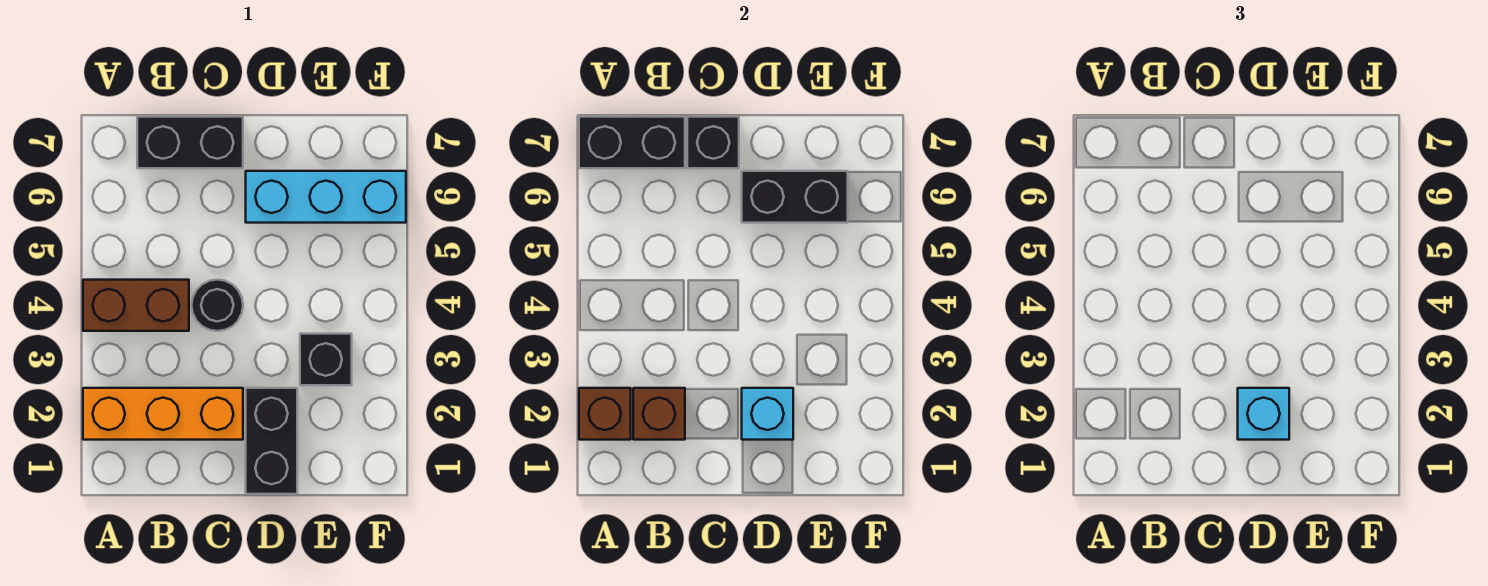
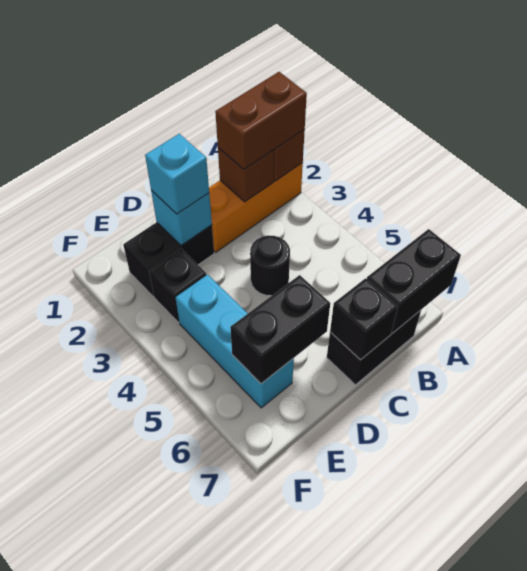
brown 1x2 brick [83,280,189,331] -> brown 1x2 brick moved to [215,72,307,169]
black 1x2 brick [246,388,297,494] -> black 1x2 brick turned to [123,222,214,296]
cyan 1x3 brick [246,171,406,223] -> cyan 1x3 brick turned to [175,275,294,408]

